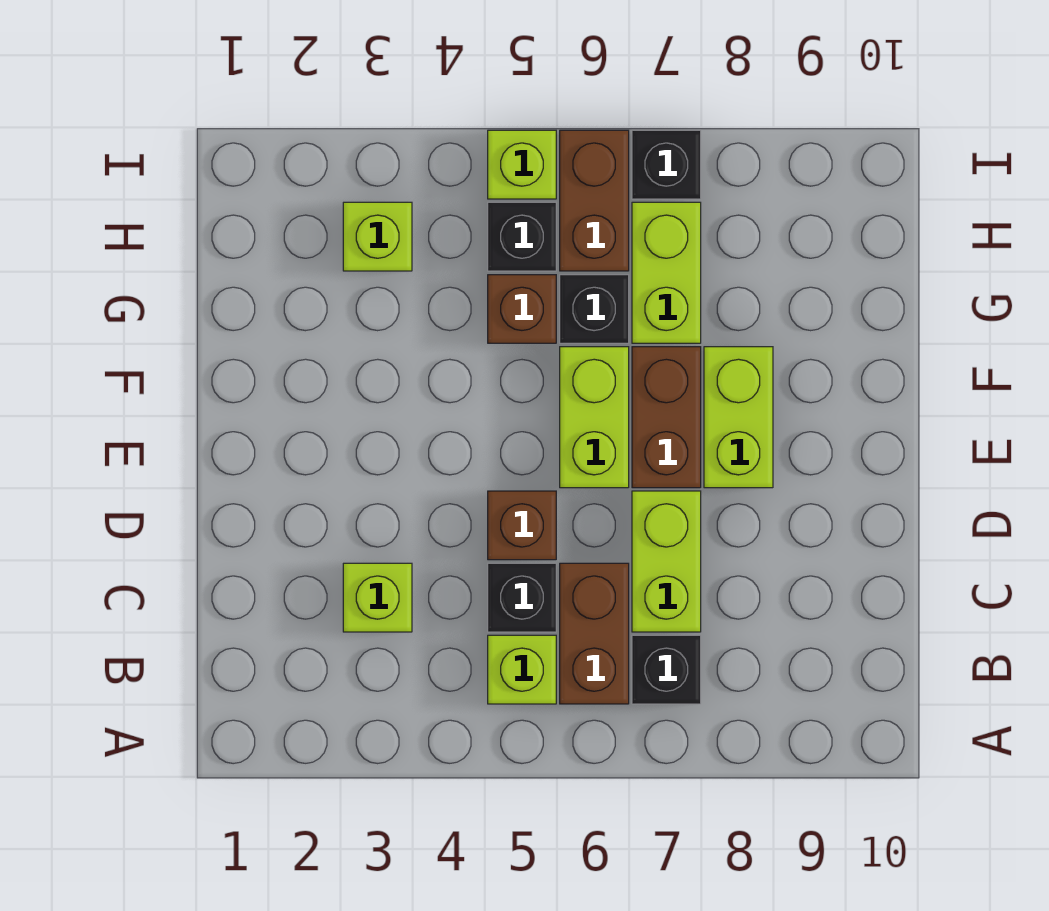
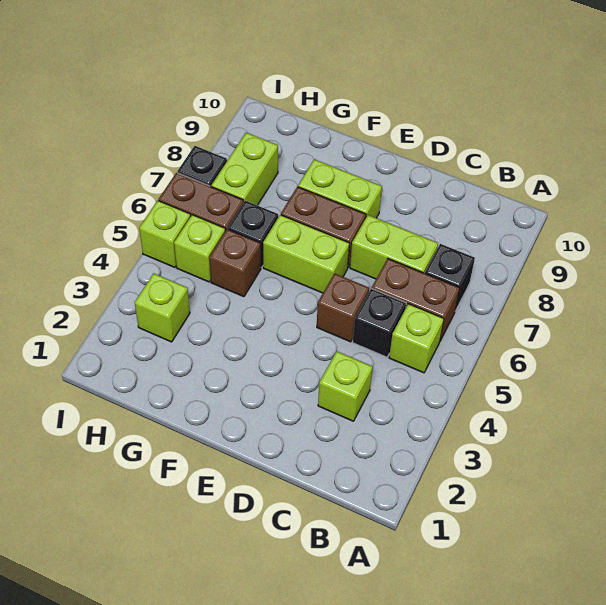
lime 1x2 brick [632,202,701,343] -> lime 1x2 brick turned to [211,133,278,205]
black 1x1 brick [488,202,556,271] -> lime 1x1 brick [174,215,225,282]

